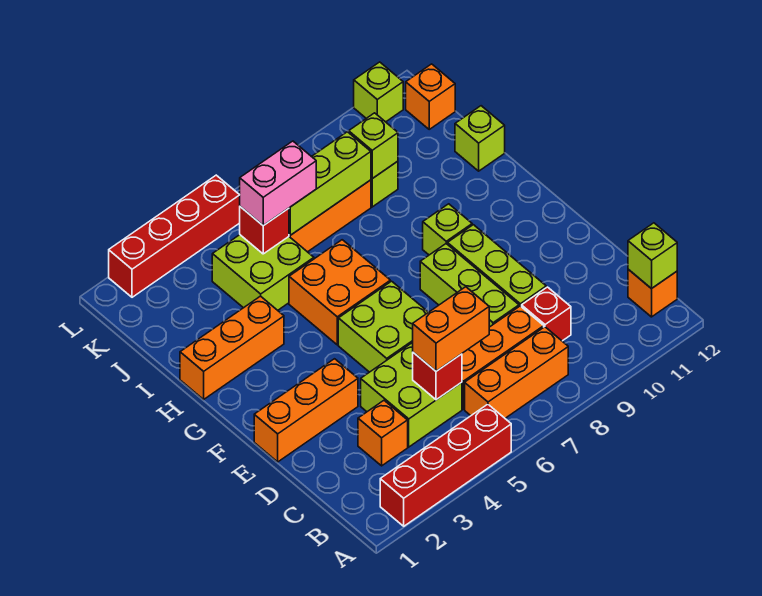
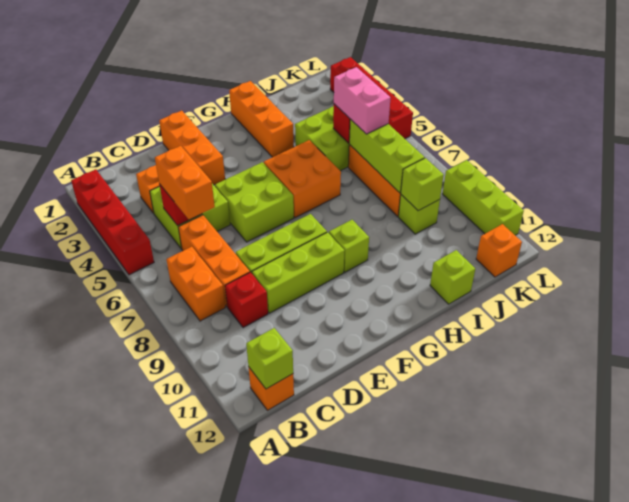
orange 1x3 brick [465,327,568,418] -> orange 1x2 brick [166,247,225,321]
lime 1x1 brick [354,62,403,122] -> lime 1x3 brick [443,160,524,235]

